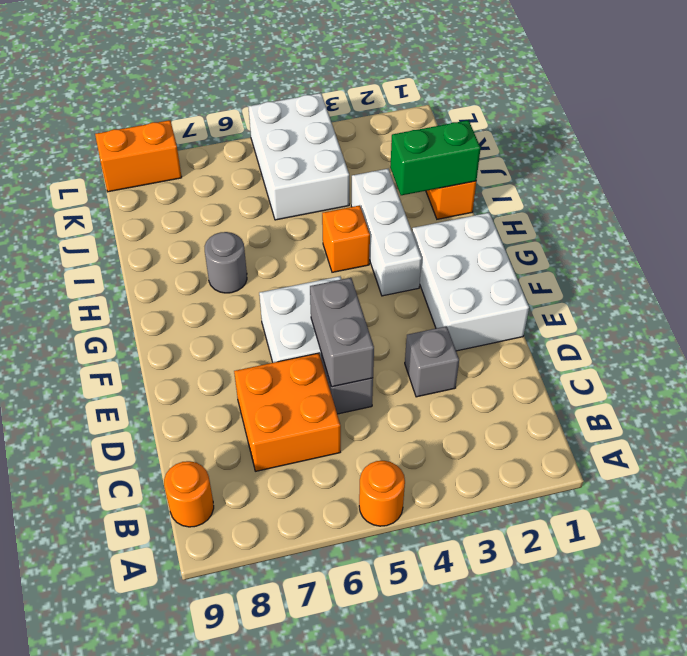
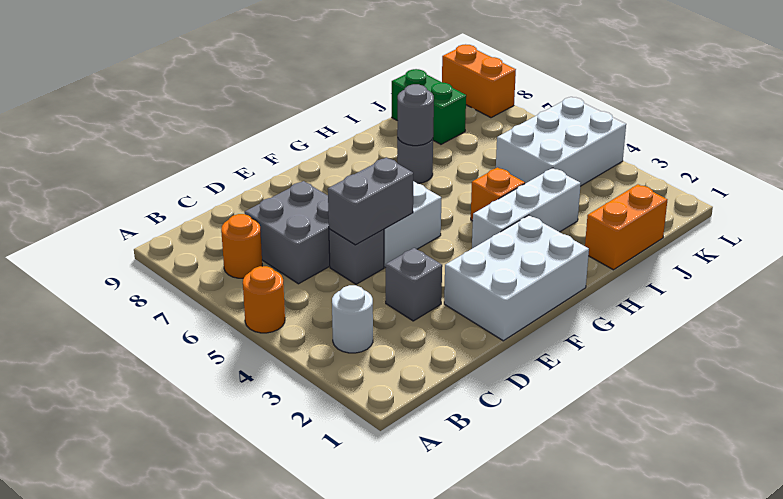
none -> white 1x1 round brick [332,285,373,353]
orange 1x1 round brick [164,461,214,527] -> orange 1x1 round brick moved to [221,214,262,278]
orange 2x2 brick [234,353,341,471] -> grey 2x2 brick [245,181,330,284]
none -> grey 1x1 round brick [397,84,434,146]
green 1x2 brick [390,120,481,195] -> green 1x2 brick moved to [392,69,466,144]

